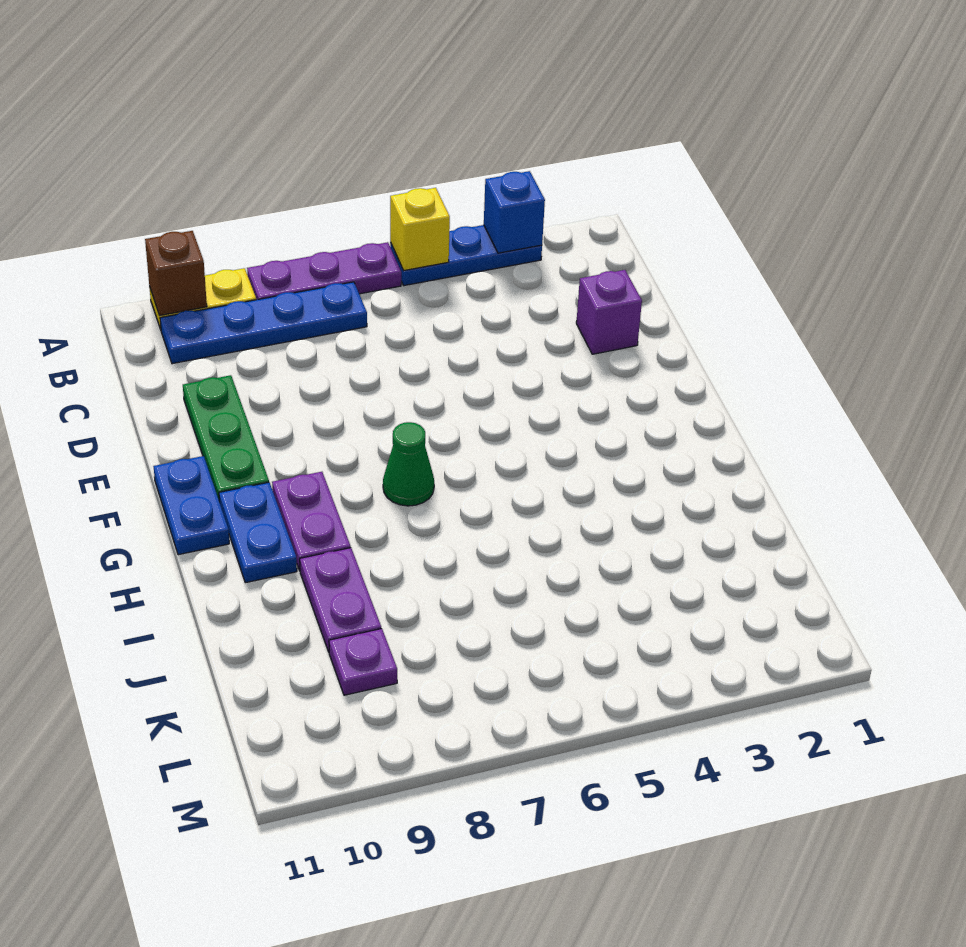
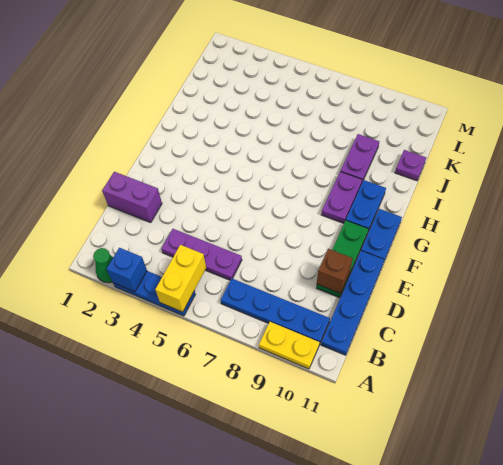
yellow 1x1 brick [390,188,450,270] -> yellow 1x2 brick [155,245,206,312]
purple 1x3 plate [247,242,401,300] -> purple 1x3 plate moved to [161,229,242,280]
brown 1x1 brick [145,231,207,316] -> brown 1x1 brick moved to [317,249,353,293]
none -> blue 1x4 plate [321,251,384,355]
purple 1x1 brick [576,270,642,354] -> purple 1x2 brick [102,172,162,223]
green 1x1 cone [383,422,434,506] -> green 1x1 cone moved to [93,248,113,283]
purple 1x1 plate [329,629,397,695] -> purple 1x1 plate moved to [395,150,426,181]

